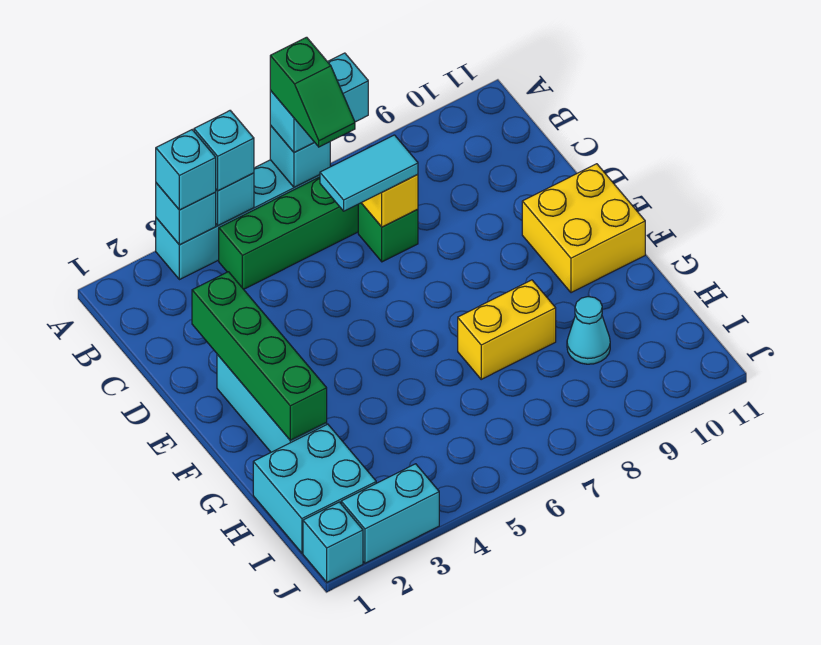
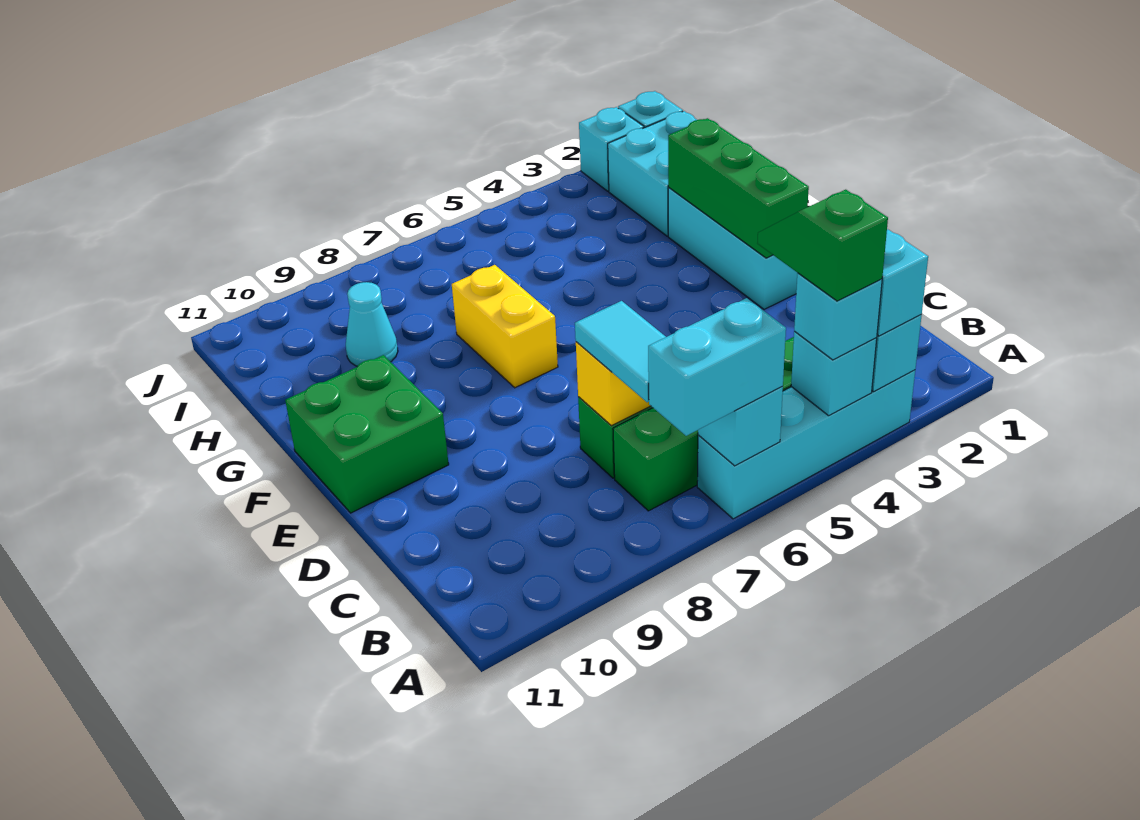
green 1x2 slope [270,37,355,147] -> green 1x2 slope moved to [757,190,888,301]
cyan 1x2 tile [320,135,418,211] -> cyan 1x2 tile turned to [575,301,666,402]
green 1x4 brick [192,272,327,440] -> green 1x3 brick [668,118,809,258]
yellow 2x2 brick [522,164,645,293] -> green 2x2 brick [285,355,449,513]
yellow 1x2 brick [458,280,556,379] -> yellow 1x2 brick turned to [452,265,558,388]
cyan 1x2 brick [341,464,439,563] -> cyan 1x1 brick [579,107,644,191]

